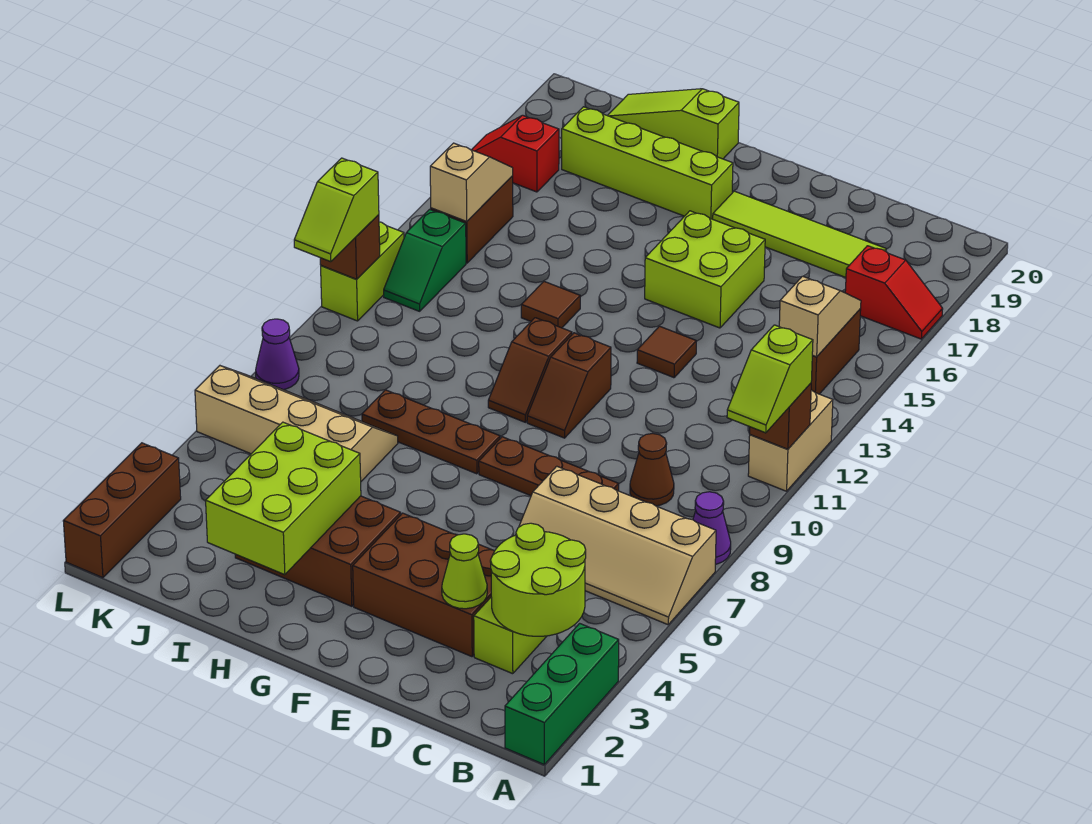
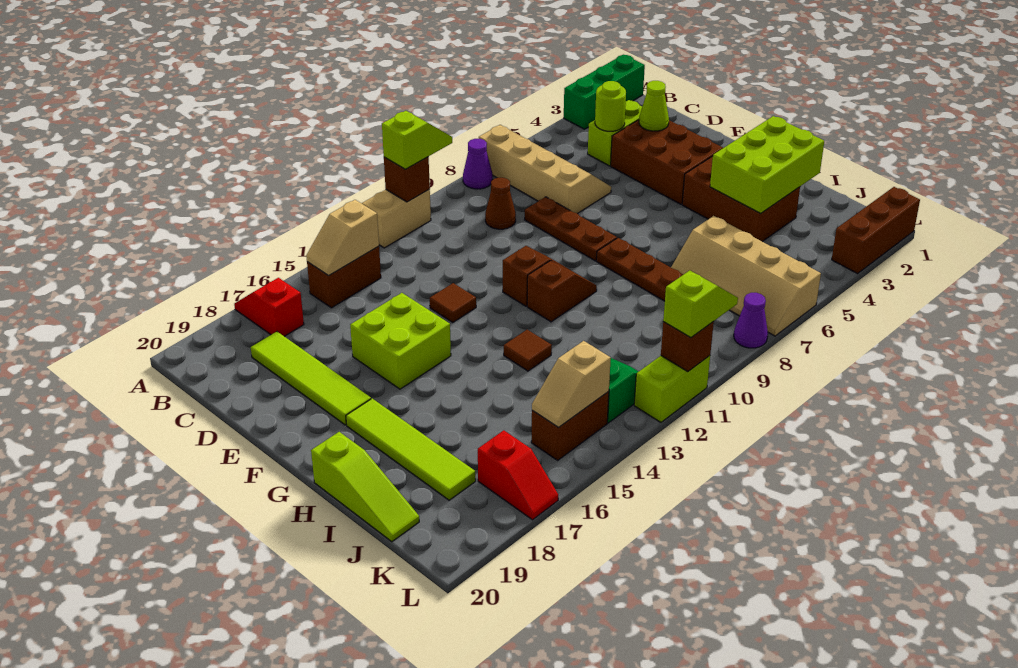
lime 2x2 round brick [490,523,586,636] -> lime 1x1 round brick [595,81,626,131]
lime 1x4 brick [562,107,733,219] -> lime 1x4 tile [346,399,476,500]

